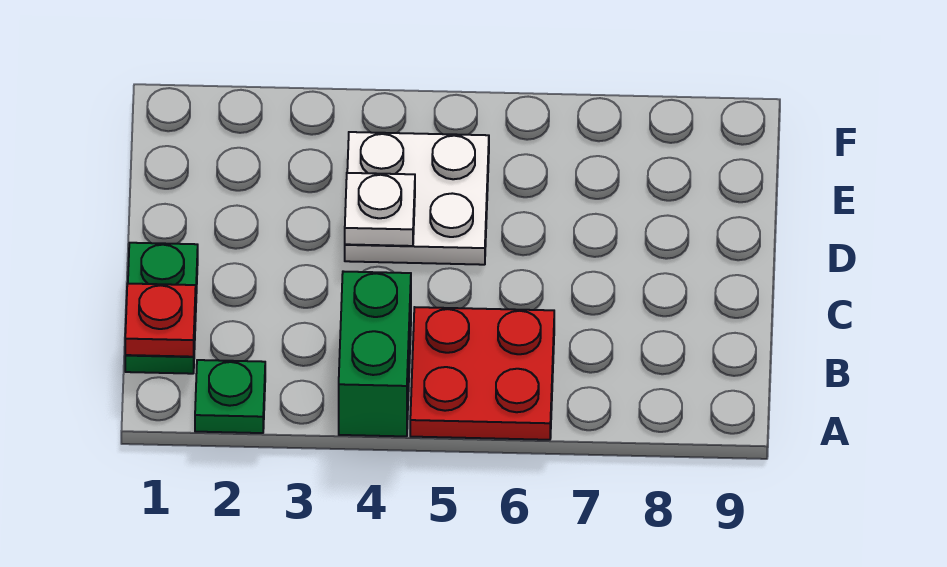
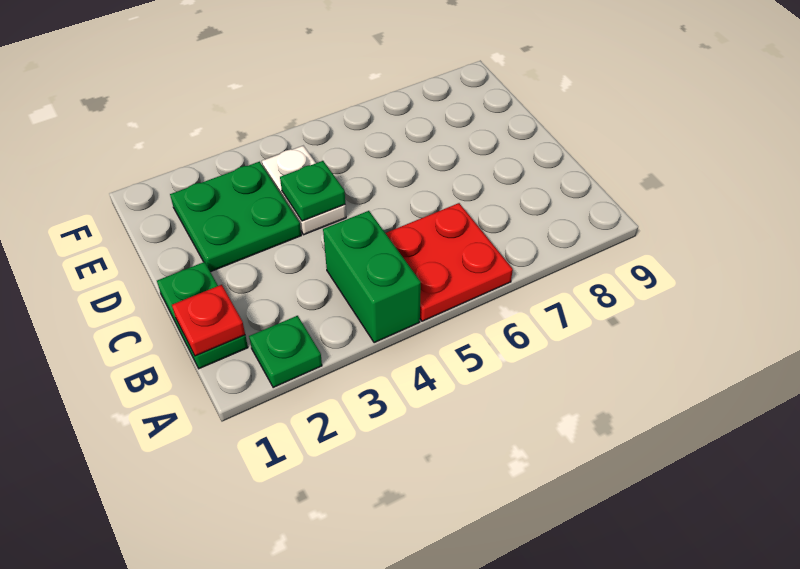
none -> green 2x2 plate [170,162,301,272]
white 2x2 plate [345,132,489,265] -> white 1x2 plate [262,146,346,235]
white 1x1 plate [345,173,415,246] -> green 1x1 plate [280,161,345,221]

